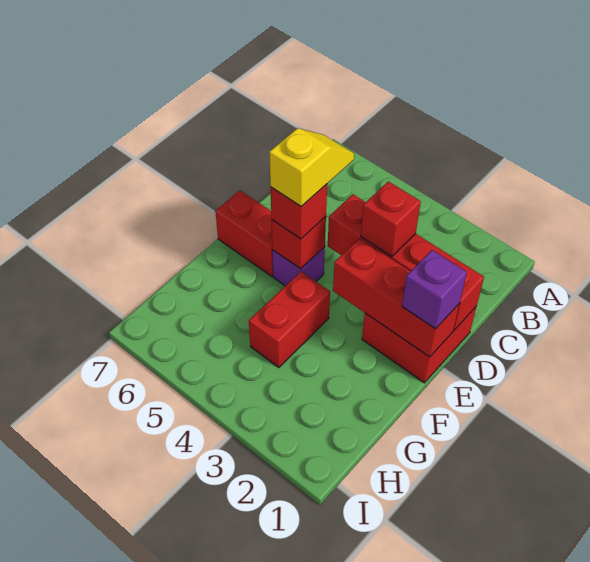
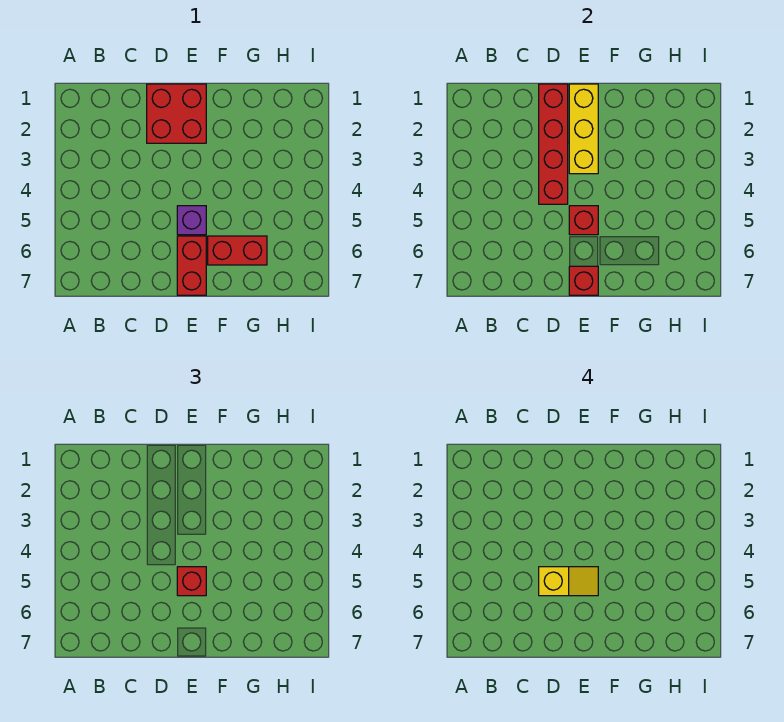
red 1x1 brick [361,181,421,257] -> red 1x1 brick moved to [569,266,598,295]
yellow 1x2 slope [269,128,354,206] -> yellow 1x2 slope turned to [539,567,598,596]
red 1x3 brick [333,238,460,357] -> yellow 1x3 brick [569,84,598,174]
purple 1x1 brick [402,250,467,329] -> none
red 1x2 brick [249,272,330,368] -> red 1x2 brick moved to [208,236,267,265]

